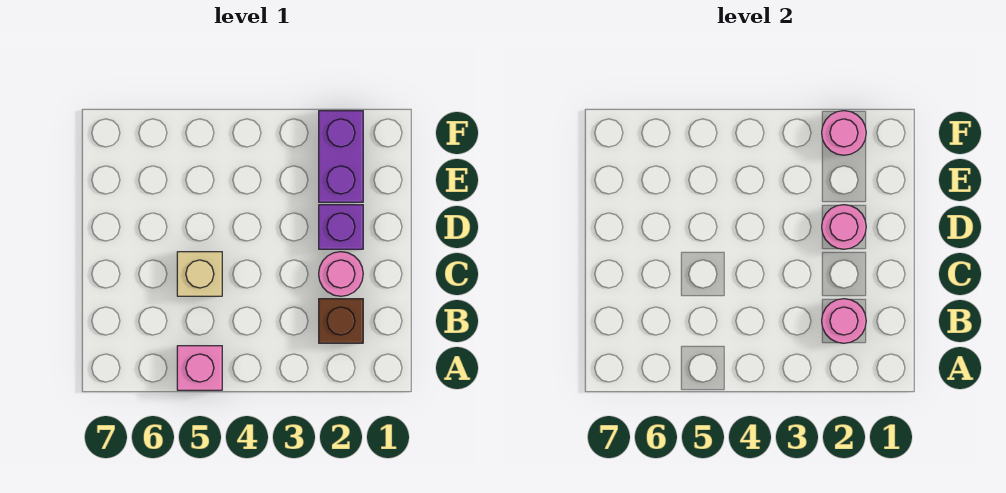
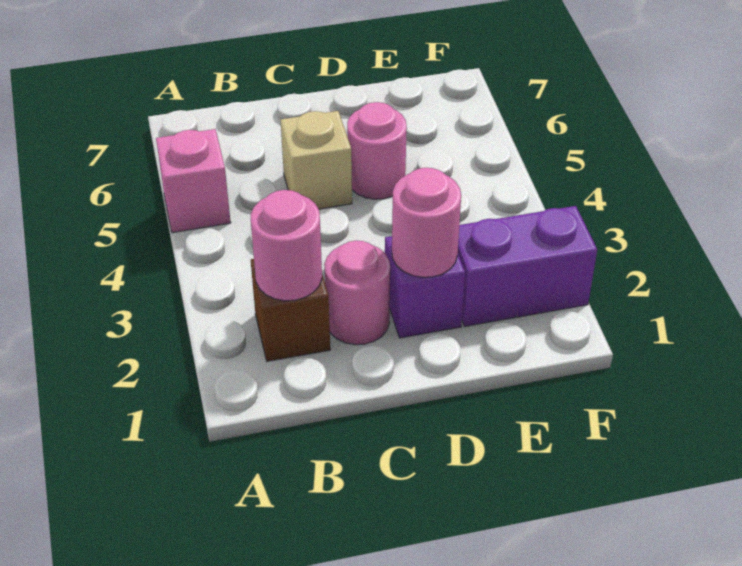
pink 1x1 round brick [822,111,866,155] -> pink 1x1 round brick moved to [347,102,407,199]

